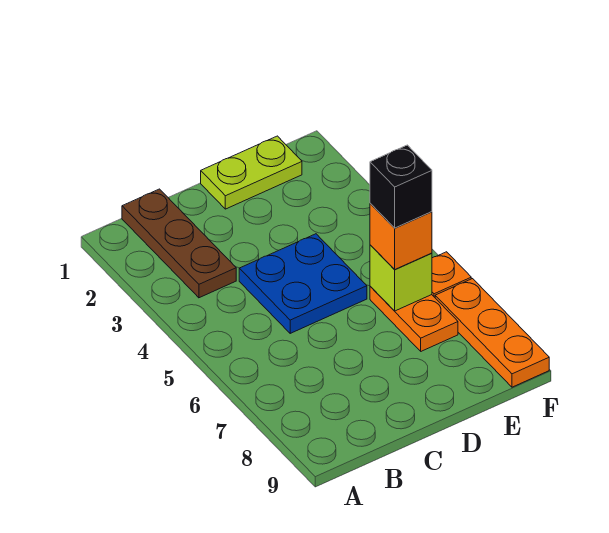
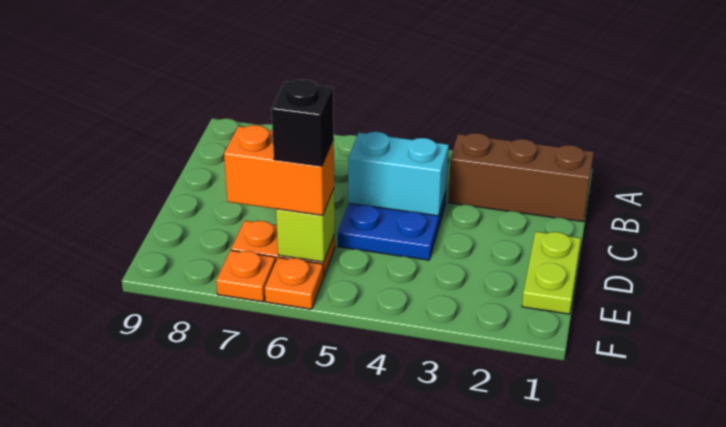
brown 1x3 plate [122,189,236,298] -> brown 1x3 brick [448,133,594,222]
none -> cyan 1x2 brick [348,132,449,216]
orange 1x1 brick [370,204,432,270] -> orange 1x2 brick [224,125,334,216]
orange 1x3 plate [435,279,549,387] -> orange 1x1 plate [216,250,276,302]

